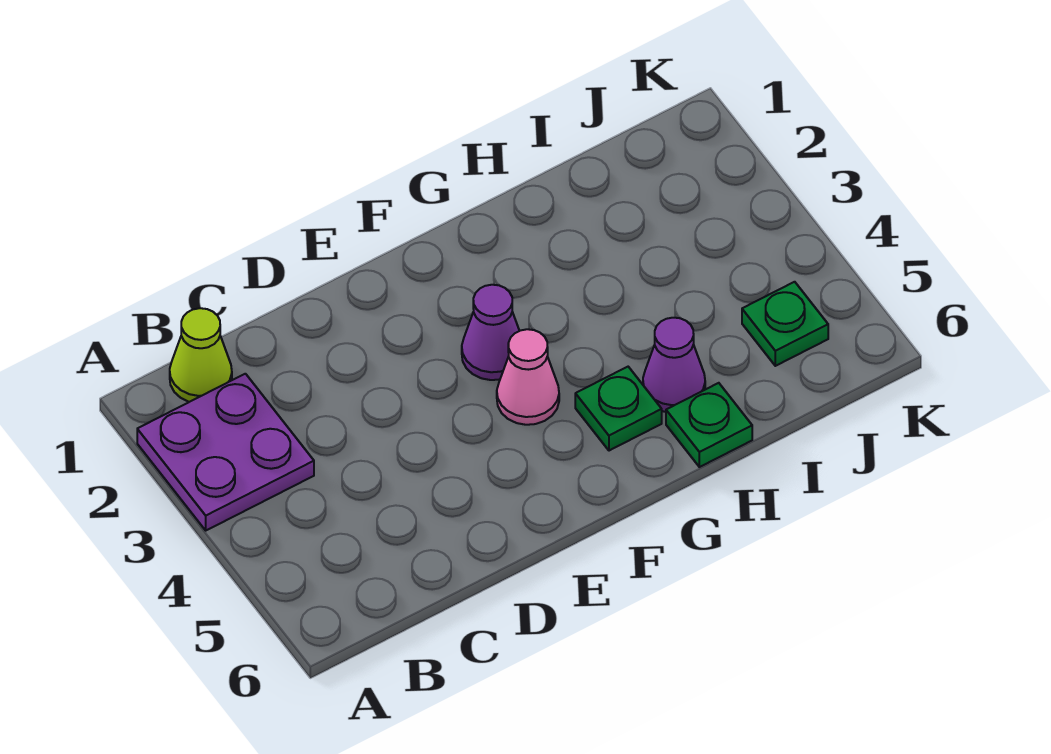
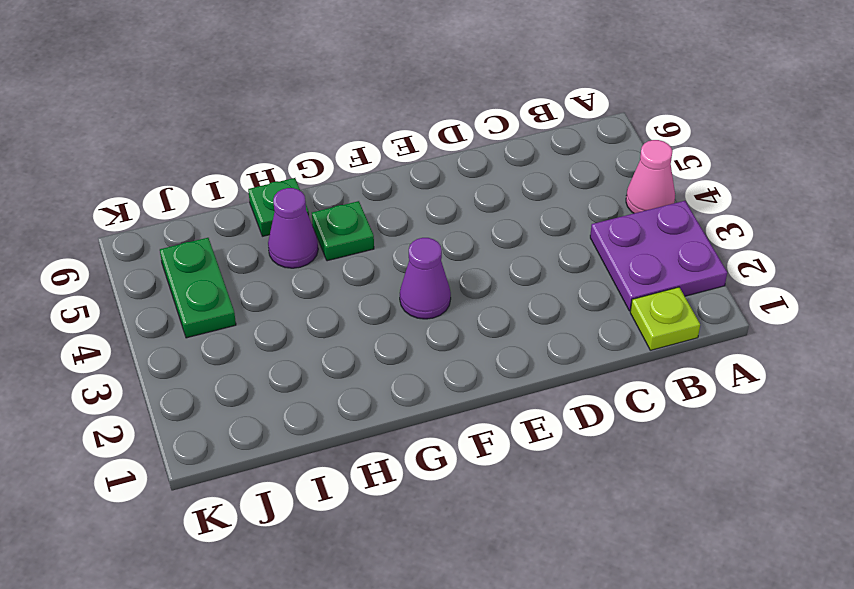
lime 1x1 cone [170,308,232,402] -> lime 1x1 plate [630,287,700,350]
pink 1x1 cone [497,329,559,425] -> pink 1x1 cone moved to [626,140,675,213]
green 1x1 plate [742,282,828,366] -> green 1x2 plate [160,238,236,338]

